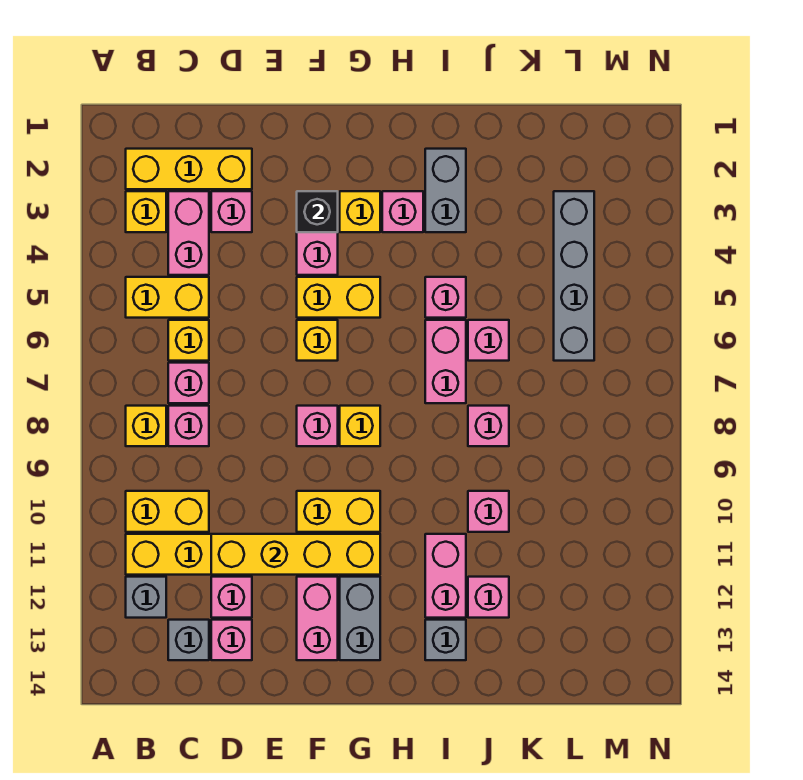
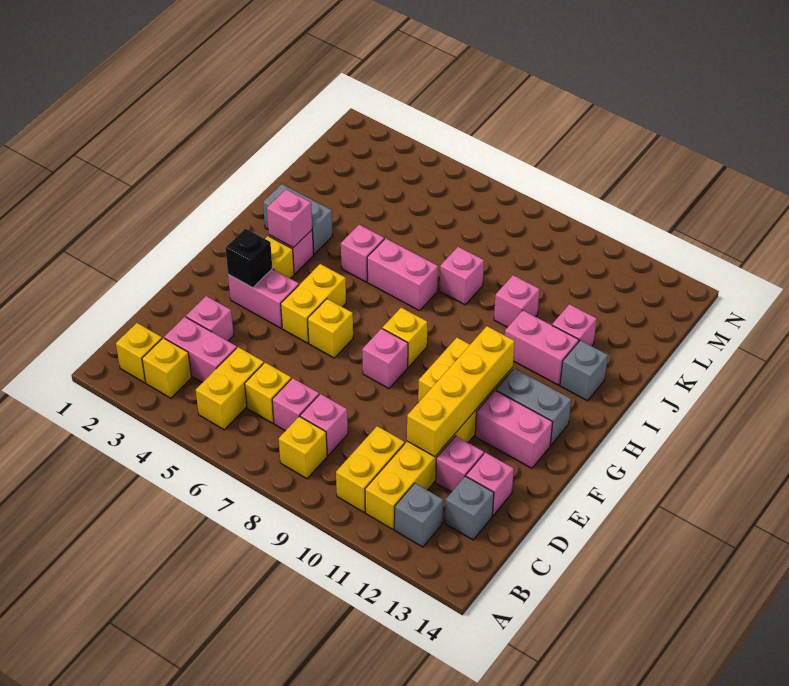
yellow 1x3 brick [126,149,252,189] -> yellow 1x1 brick [116,323,162,383]
pink 1x1 brick [468,320,509,361] -> pink 1x1 brick moved to [267,189,312,248]
grey 1x4 brick [554,191,594,361] -> none

